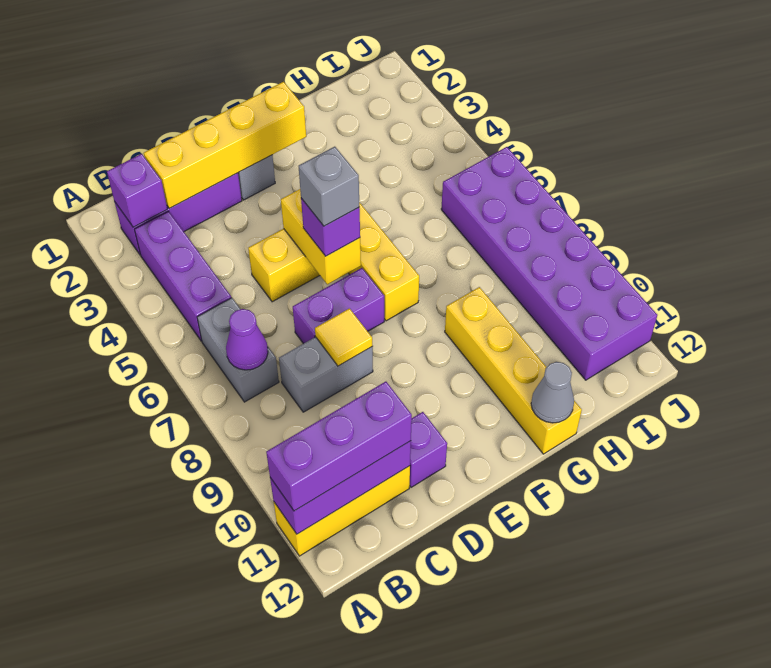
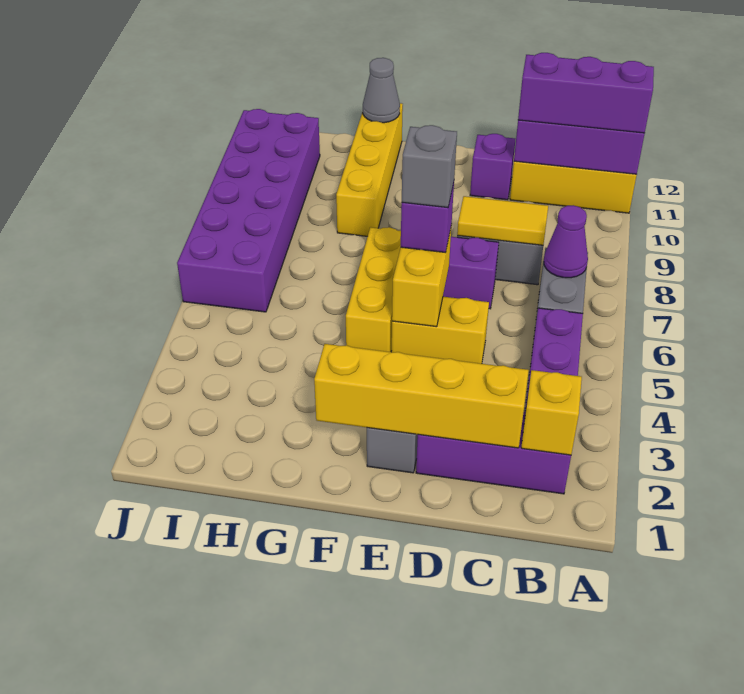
purple 1x1 brick [107,154,167,227] -> yellow 1x1 brick [521,370,582,455]
yellow 1x1 tile [315,308,372,366] -> yellow 1x2 tile [457,196,548,245]

